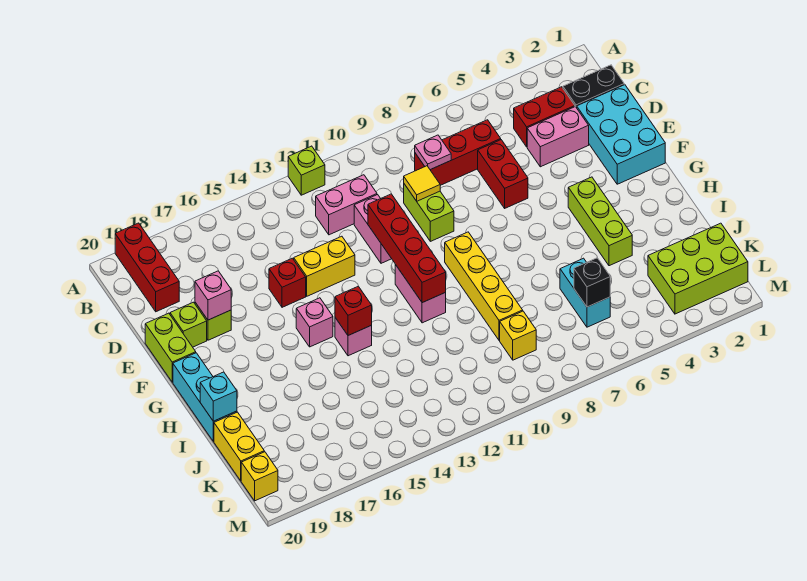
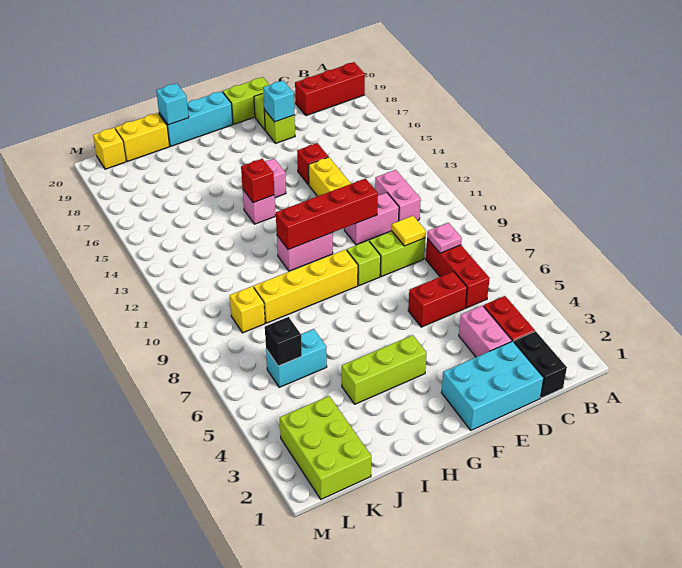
lime 1x1 brick [288,146,325,195] -> lime 1x1 brick moved to [347,241,381,286]
pink 1x1 brick [195,271,231,320] -> cyan 1x1 brick [263,81,294,122]

